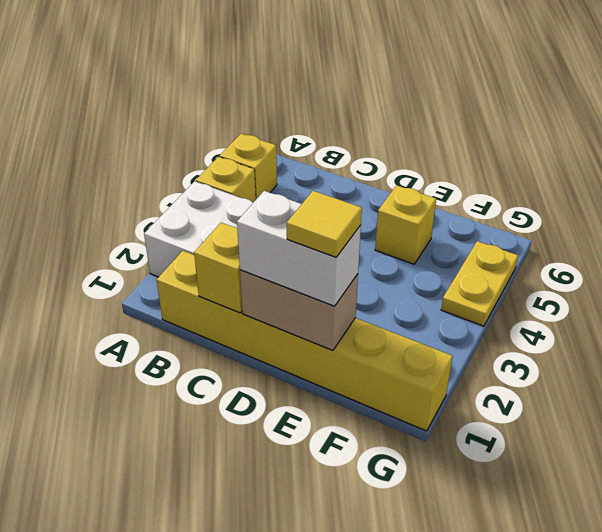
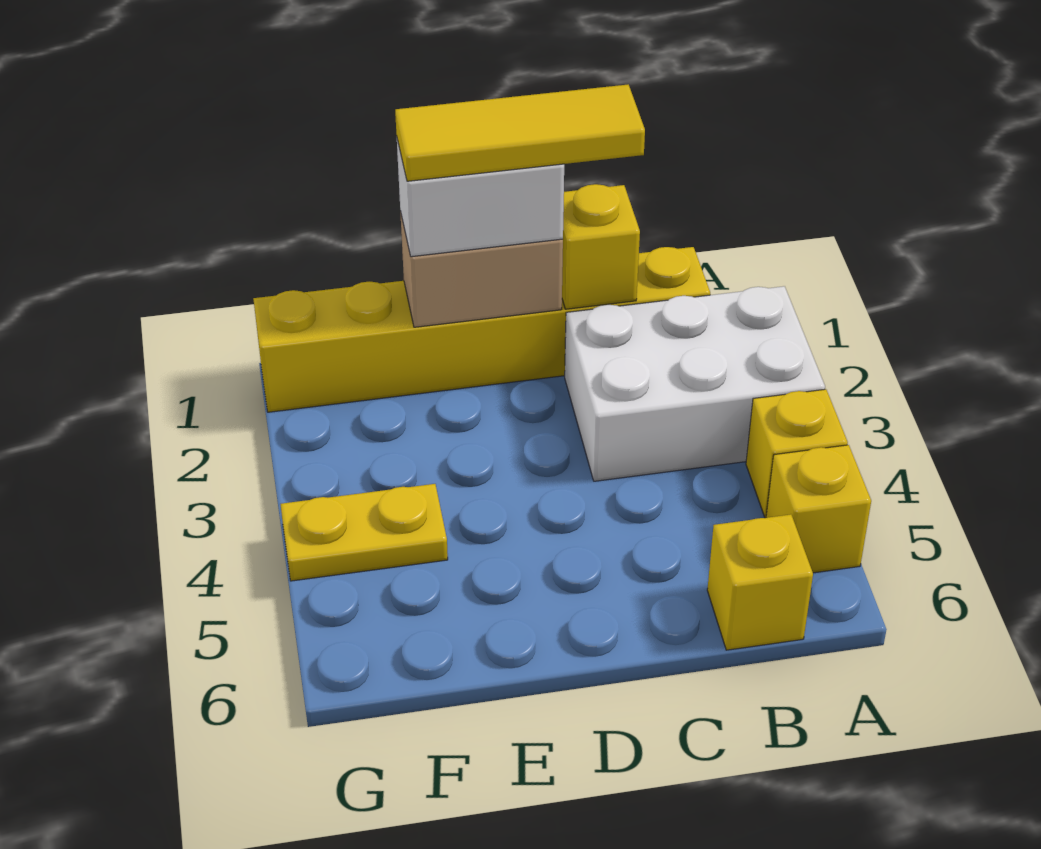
yellow 1x1 tile [287,191,362,257] -> yellow 1x3 tile [395,84,645,181]
yellow 1x1 brick [375,185,436,264] -> yellow 1x1 brick moved to [707,514,813,650]
yellow 1x2 plate [441,241,518,326] -> yellow 1x2 plate turned to [280,484,448,581]

